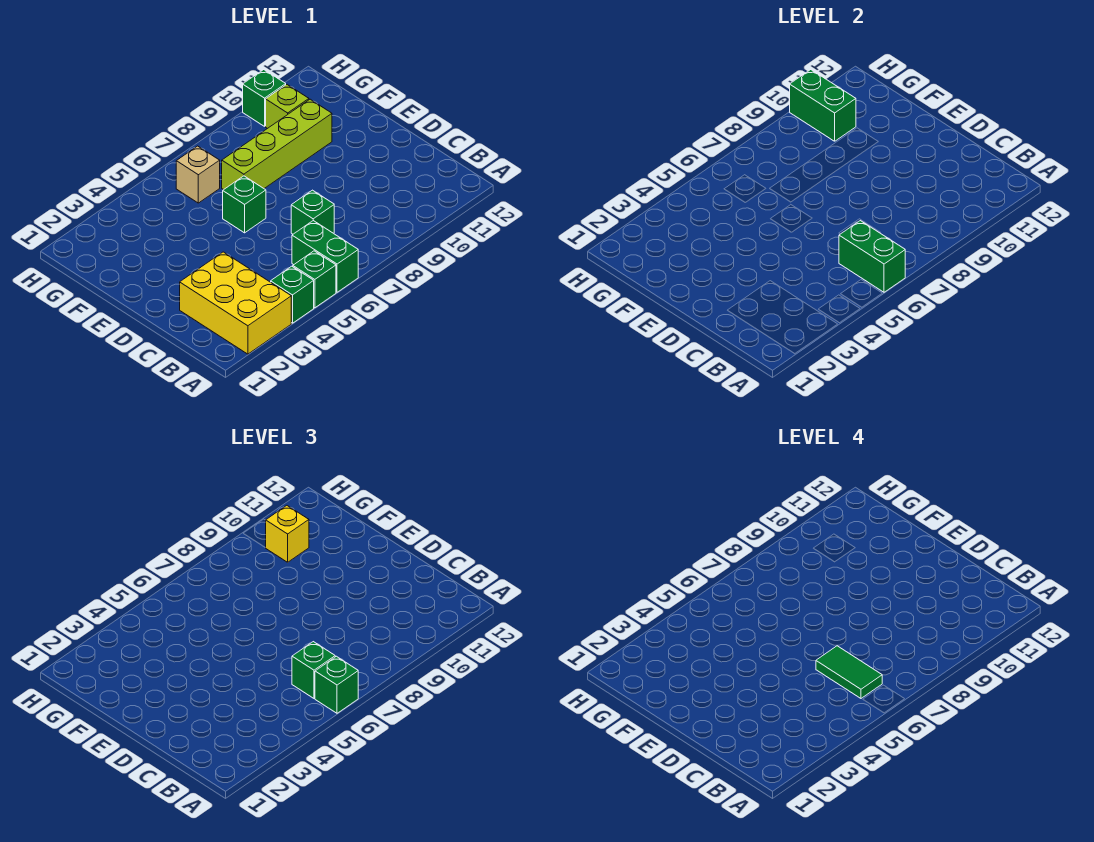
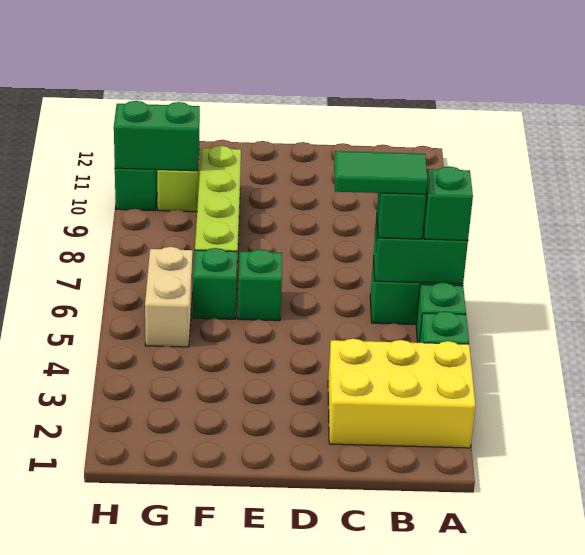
green 1x1 brick [291,190,334,234] -> green 1x1 brick moved to [193,248,237,319]
tan 1x1 brick [176,146,220,203] -> tan 1x2 brick [145,247,193,347]
yellow 1x1 brick [266,506,309,562] -> none

